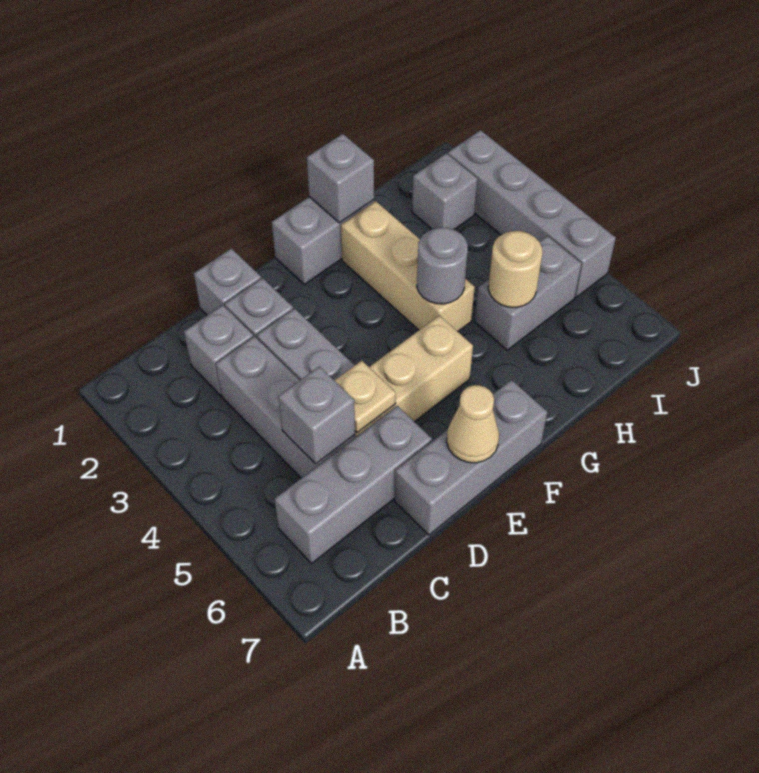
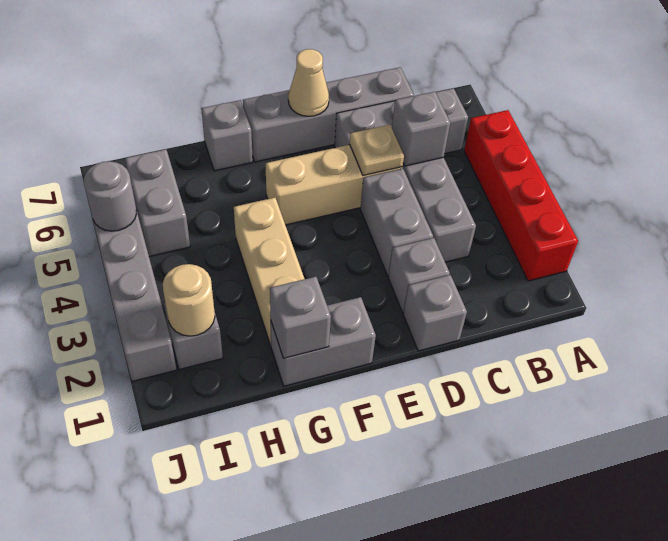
none -> red 1x4 brick [464,110,578,281]
grey 1x1 brick [184,305,253,395] -> grey 1x1 brick moved to [201,100,253,171]
grey 1x3 brick [395,380,547,535] -> grey 1x4 brick [243,67,414,162]
grey 1x1 round brick [417,228,468,304] -> grey 1x1 round brick moved to [84,161,136,231]
grey 1x2 brick [475,236,581,350] -> grey 1x2 brick turned to [125,149,190,256]
tan 1x1 round brick [488,231,542,307] -> tan 1x1 round brick moved to [163,264,215,336]

